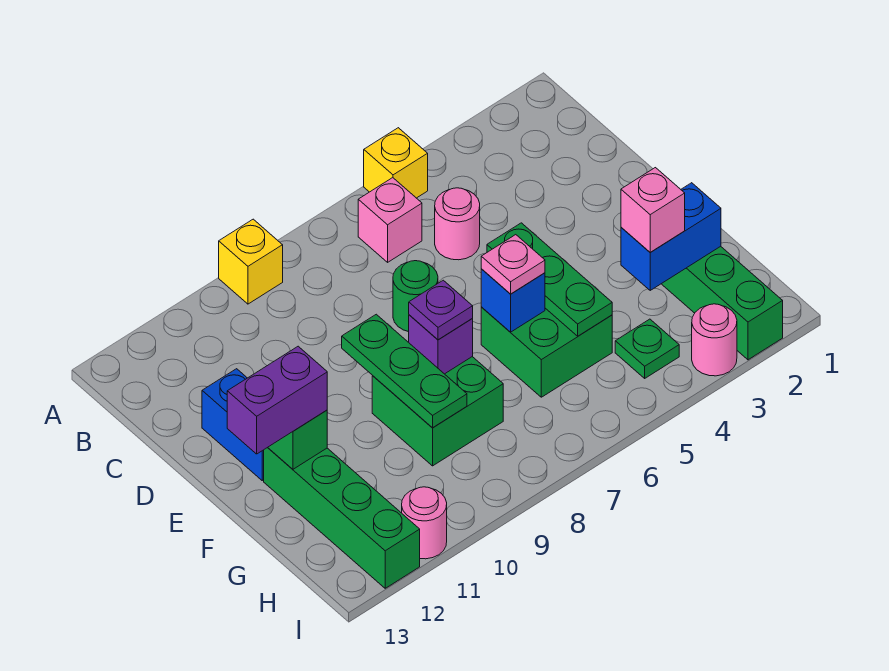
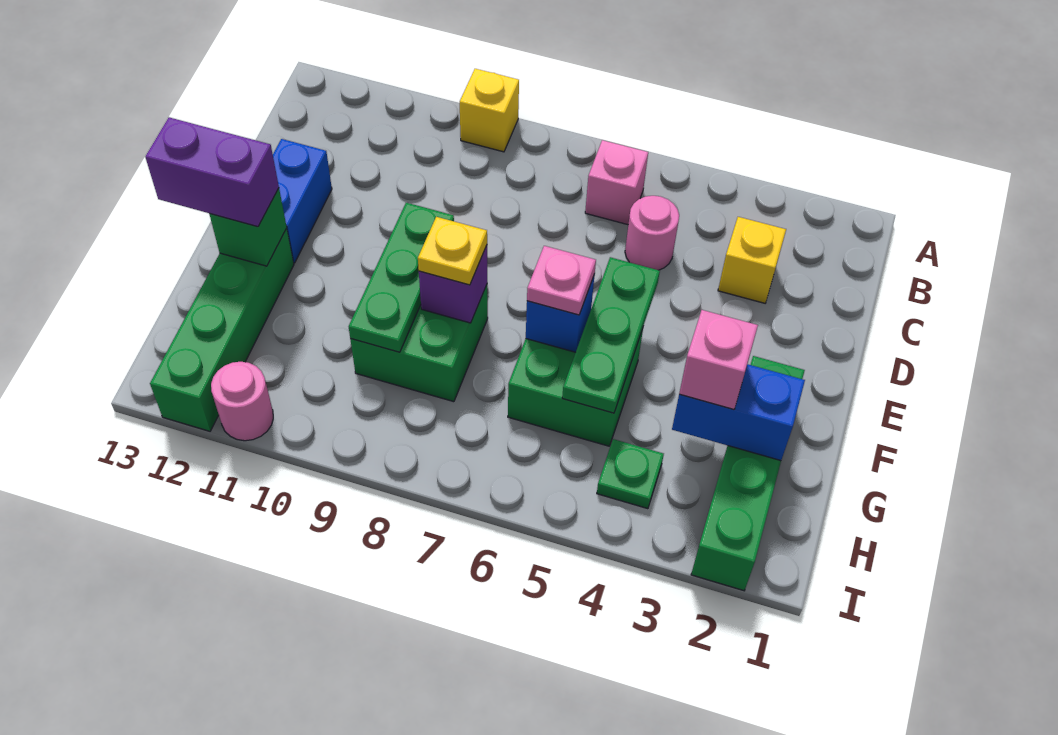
yellow 1x1 brick [364,128,428,198] -> yellow 1x1 brick moved to [718,217,786,303]
green 1x1 round brick [393,261,438,332] -> none
purple 1x1 plate [409,280,473,340] -> yellow 1x1 plate [418,217,487,285]
pink 1x1 round brick [692,304,737,376] -> none

